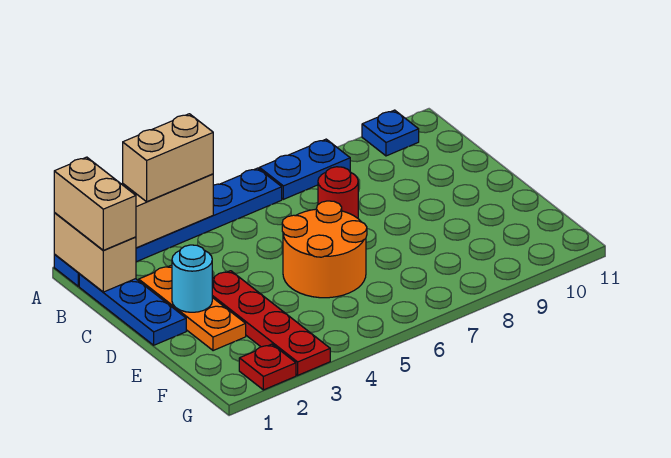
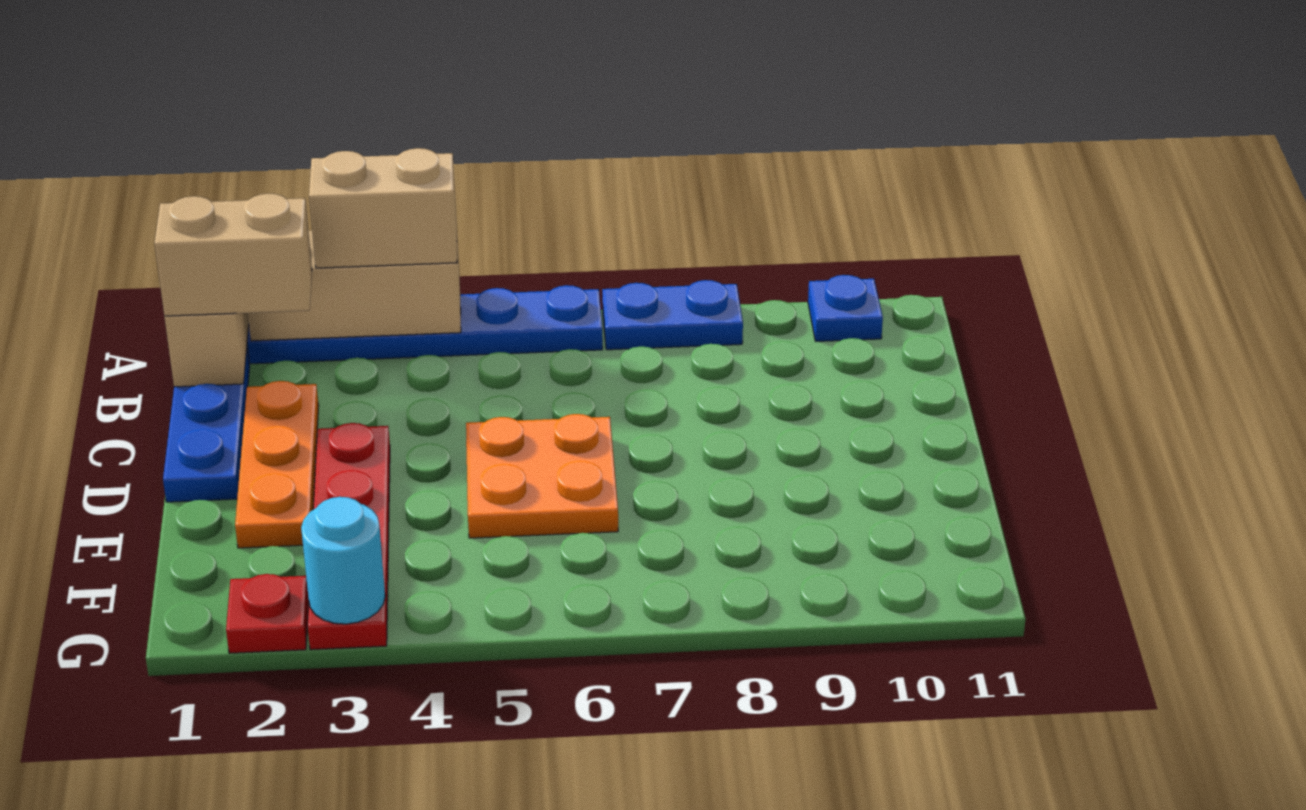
tan 1x2 brick [54,157,136,250] -> tan 1x2 brick turned to [154,194,312,316]
red 1x1 round brick [318,167,358,218] -> none
cyan 1x1 round brick [172,245,212,312] -> cyan 1x1 round brick moved to [301,497,385,624]
orange 2x2 round brick [282,201,367,298] -> orange 2x2 plate [466,414,618,538]

